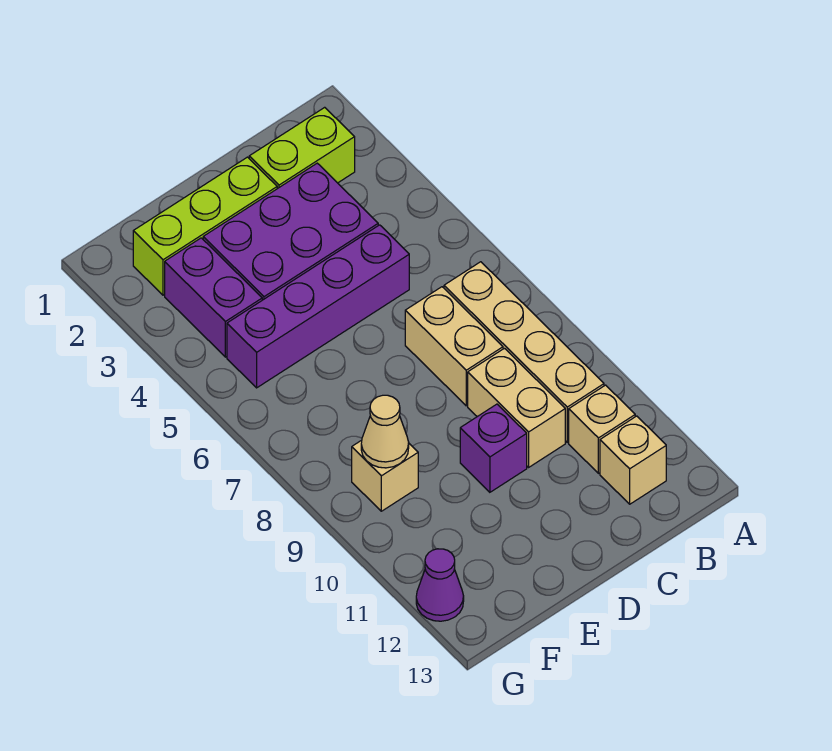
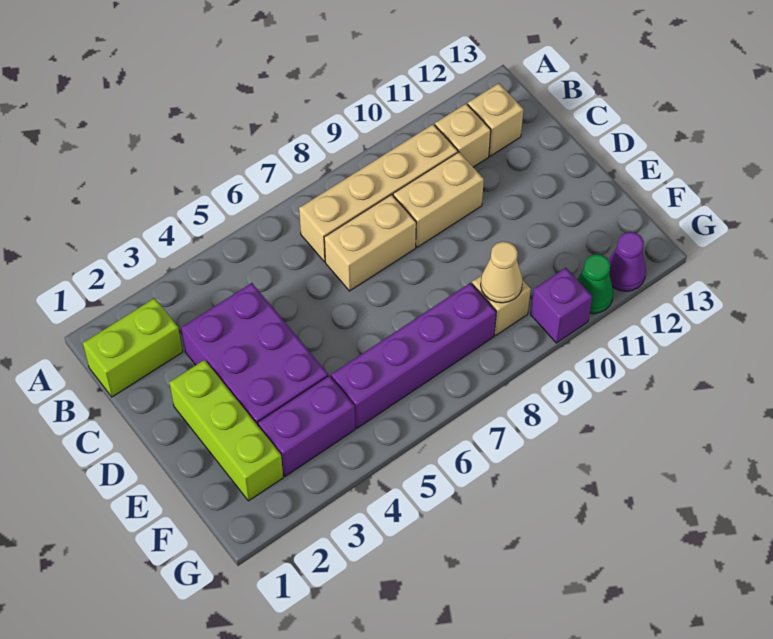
lime 1x2 brick [249,107,355,189] -> lime 1x2 brick turned to [83,298,183,397]
purple 1x4 brick [227,225,409,388] -> purple 1x4 brick turned to [331,283,496,428]
purple 1x1 brick [460,404,527,492] -> purple 1x1 brick moved to [531,268,592,343]
none -> green 1x1 cone [577,254,613,314]

